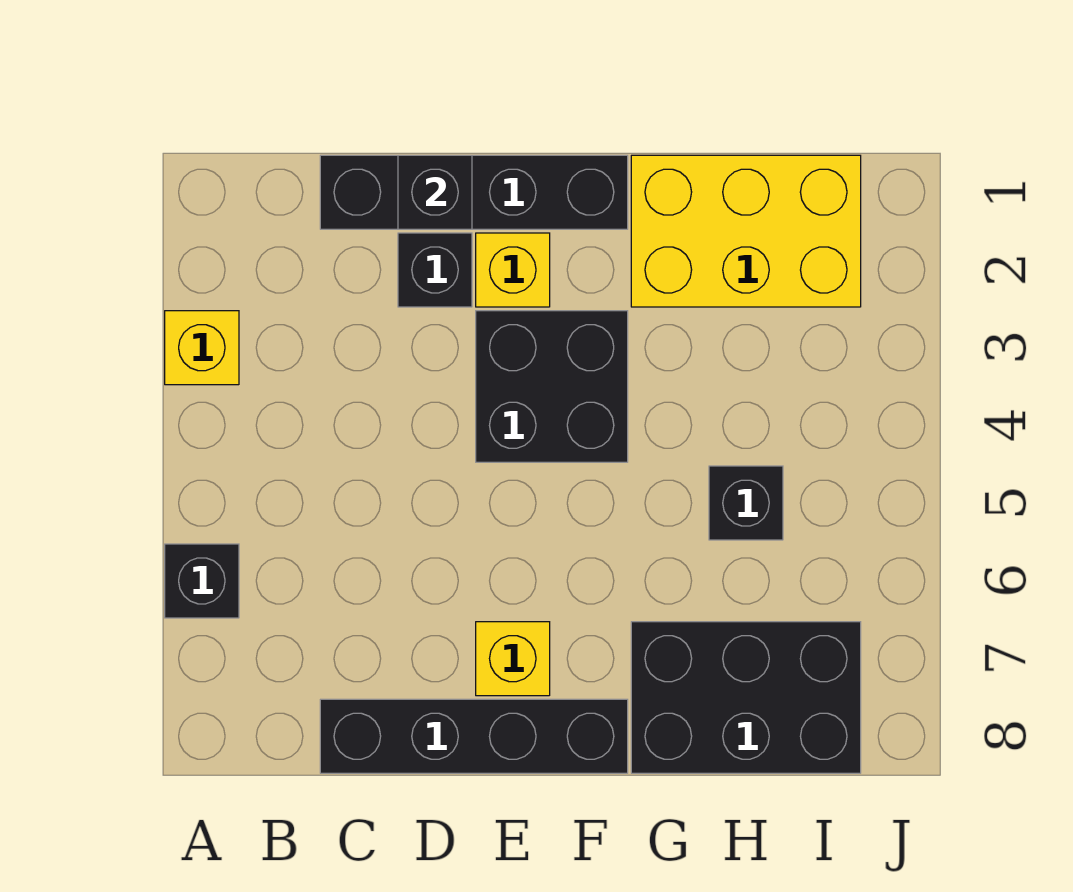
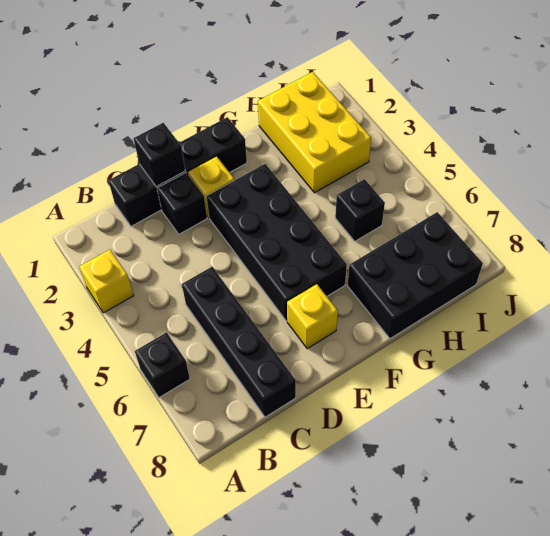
black 1x4 brick [320,699,628,773] -> black 1x4 brick turned to [182,267,296,417]
black 2x2 brick [476,311,628,462] -> black 2x4 brick [206,164,347,321]
yellow 2x3 brick [631,155,861,307] -> yellow 2x3 brick turned to [258,72,371,193]

